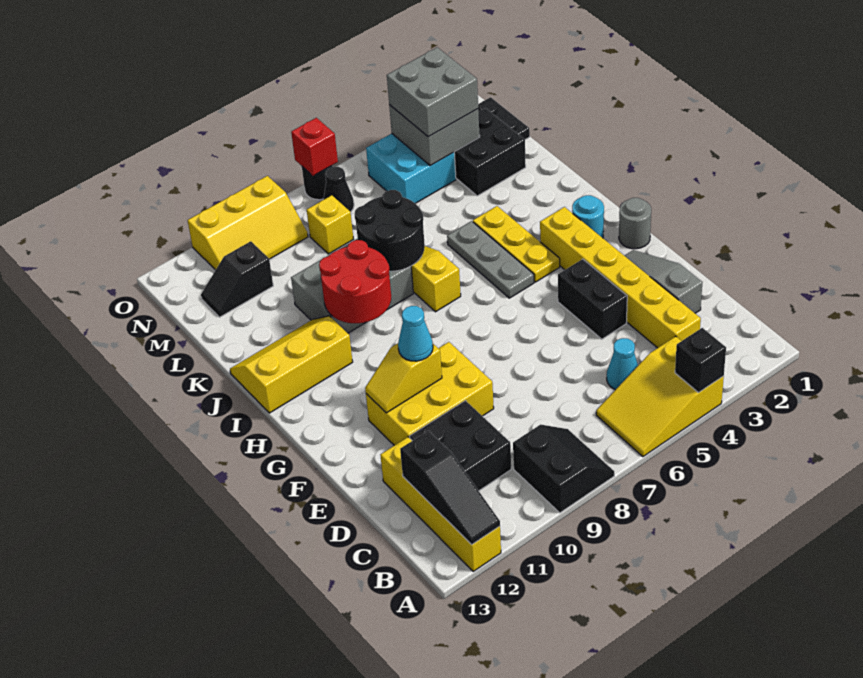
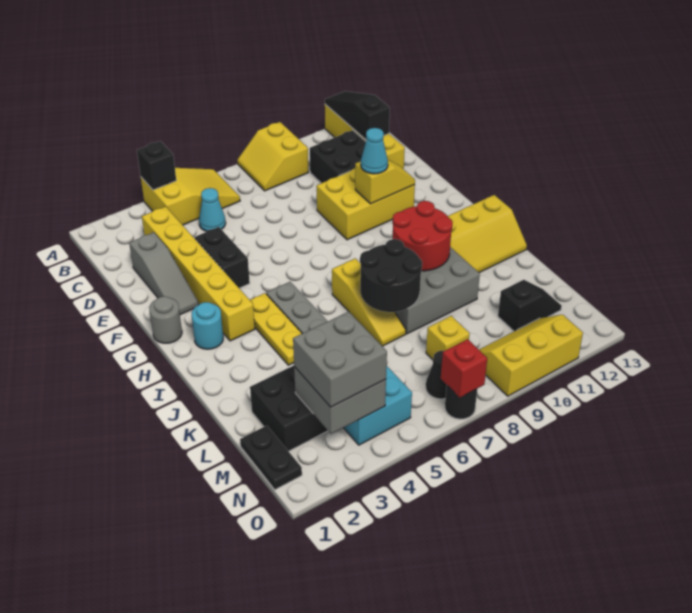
black 2x2 slope [513,425,614,513] -> yellow 2x2 slope [237,122,308,191]

